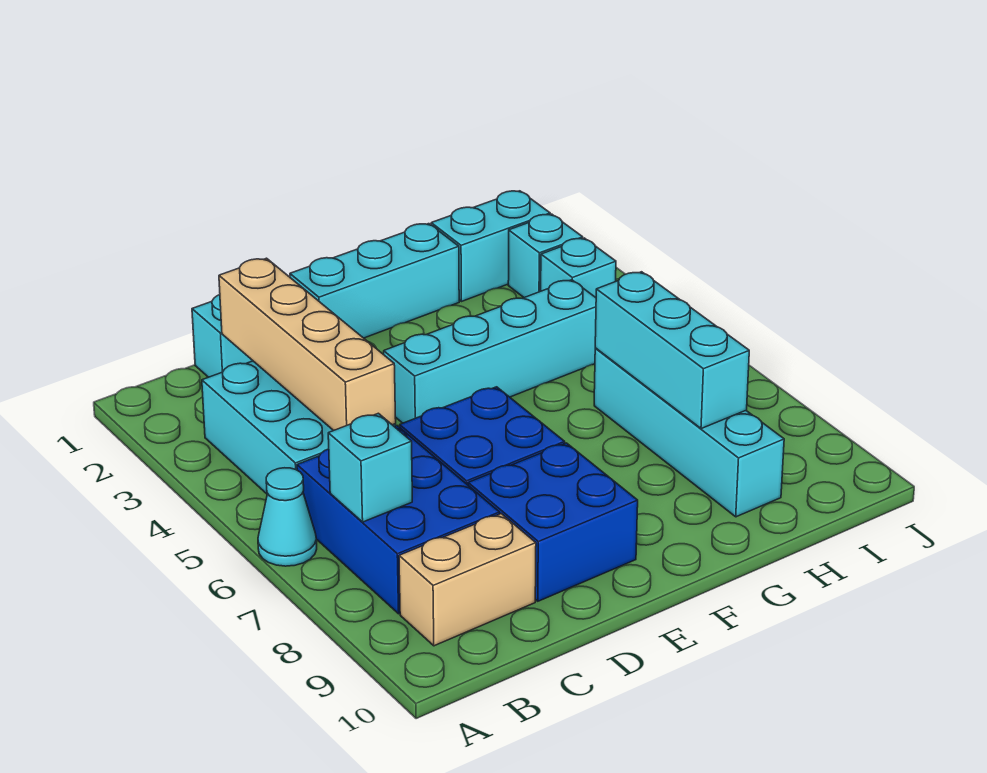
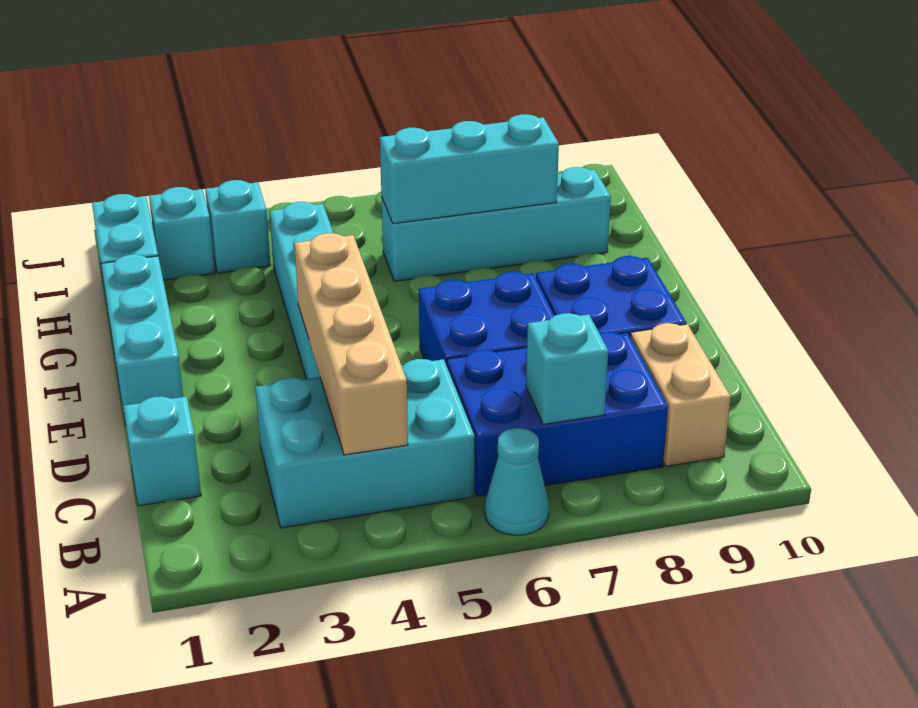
tan 1x4 brick [219,258,396,431] -> tan 1x4 brick turned to [294,233,408,455]

